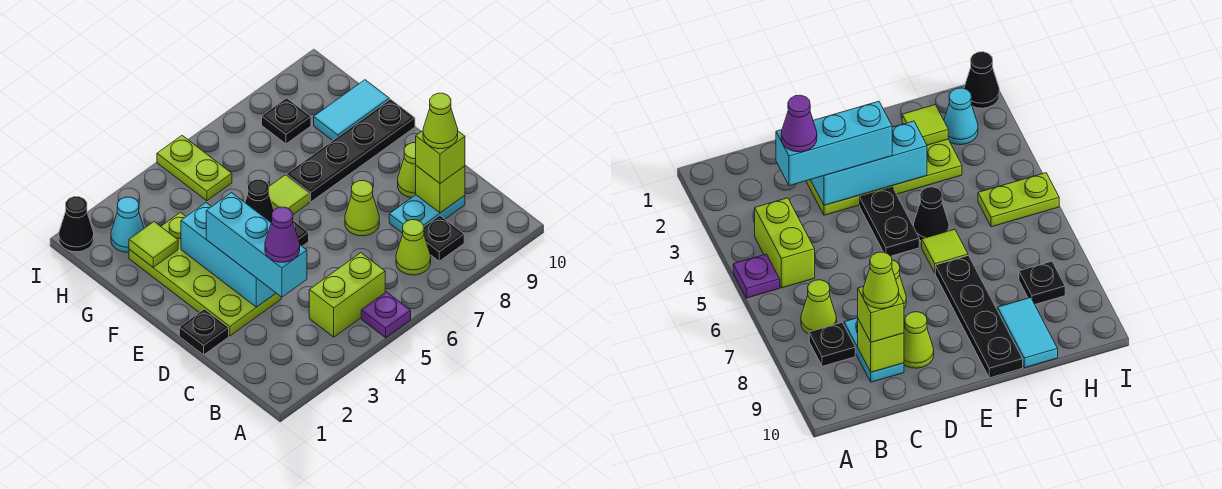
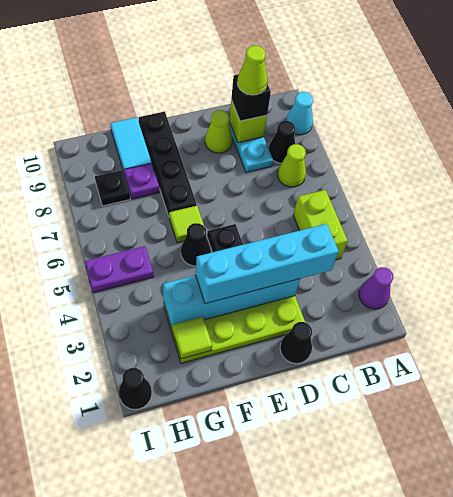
purple 1x1 plate [361,292,411,338] -> purple 1x1 plate moved to [124,163,159,199]
black 1x1 plate [424,216,464,261] -> black 1x1 cone [269,121,295,163]
cyan 1x3 brick [206,193,307,297] -> cyan 1x4 brick [196,224,339,304]
purple 1x1 cone [265,207,300,262] -> purple 1x1 cone moved to [359,267,394,309]
lime 1x1 brick [416,131,465,183] -> black 1x1 brick [231,74,271,121]
black 1x1 plate [179,309,229,355] -> black 1x1 cone [280,322,312,364]
cyan 1x3 brick [181,203,276,307] -> cyan 1x4 brick [163,275,300,327]
lime 1x1 cone [345,181,379,236] -> none
cyan 1x1 cone [111,197,144,252] -> cyan 1x1 cone moved to [286,92,313,135]
lime 1x2 plate [157,136,232,201] -> purple 1x2 plate [85,246,154,293]

